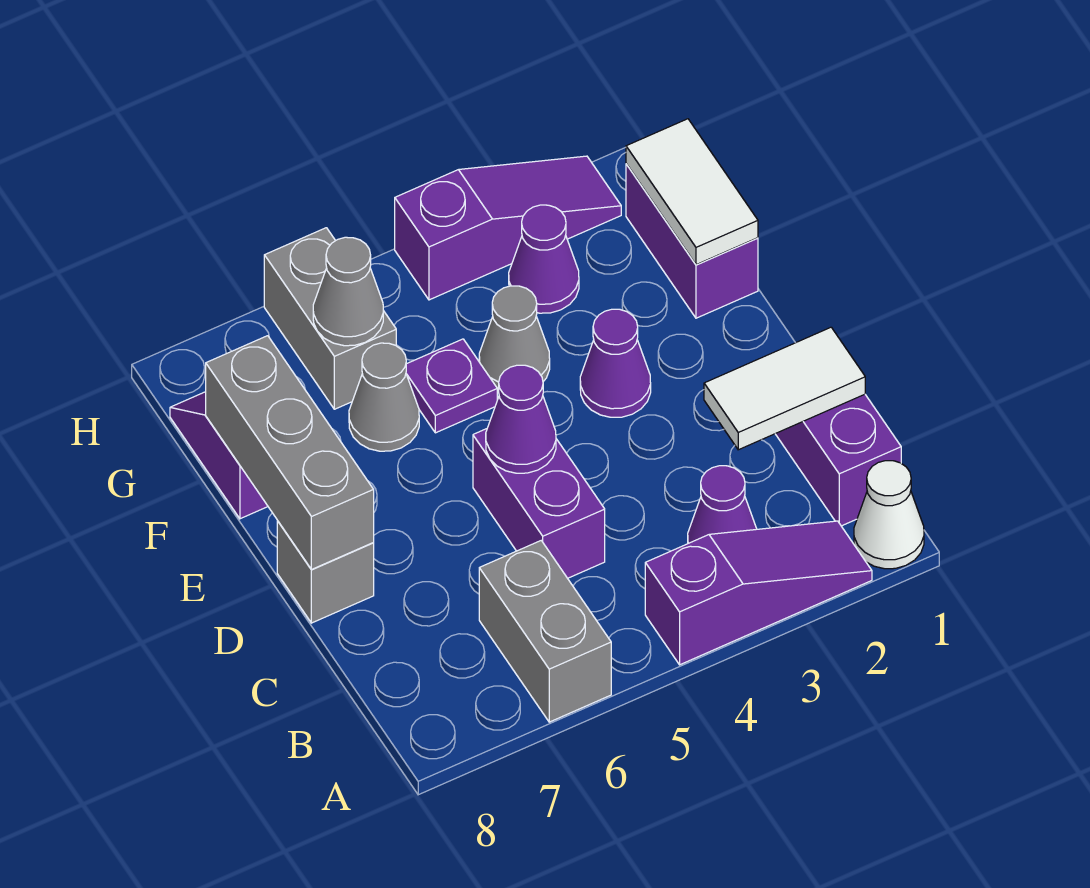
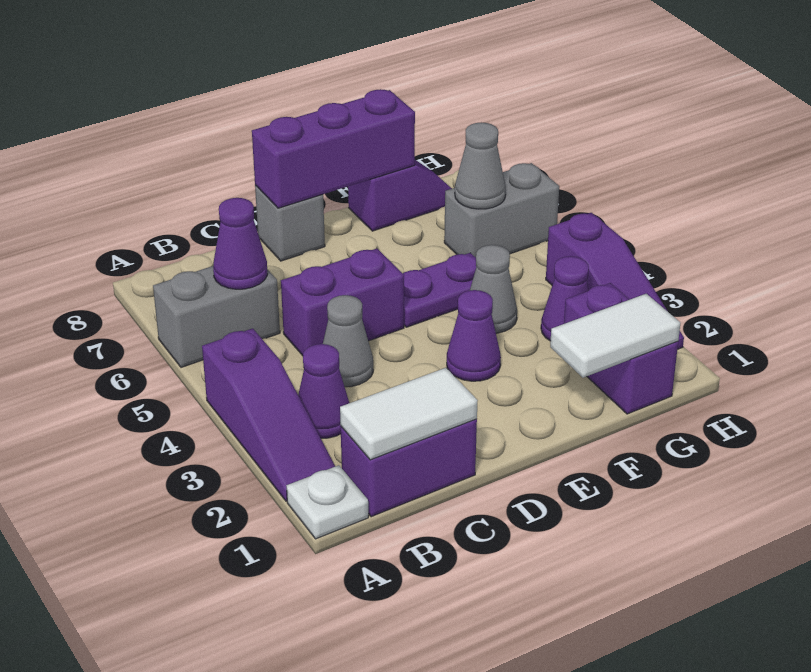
white 1x1 cone [854,461,924,569] -> white 1x1 plate [287,465,368,539]
white 1x2 tile [704,327,865,450] -> white 1x2 tile turned to [340,368,478,460]
purple 1x1 cone [486,365,556,473] -> purple 1x1 cone moved to [213,198,267,289]
grey 1x3 brick [206,336,374,570] -> purple 1x3 brick [252,89,415,208]
purple 1x2 brick [626,164,758,318] -> purple 1x2 brick turned to [564,283,678,414]
purple 1x1 plate [406,339,497,433] -> purple 1x2 plate [403,253,476,327]
grey 1x1 cone [349,343,419,451] -> grey 1x1 cone moved to [323,295,373,387]

